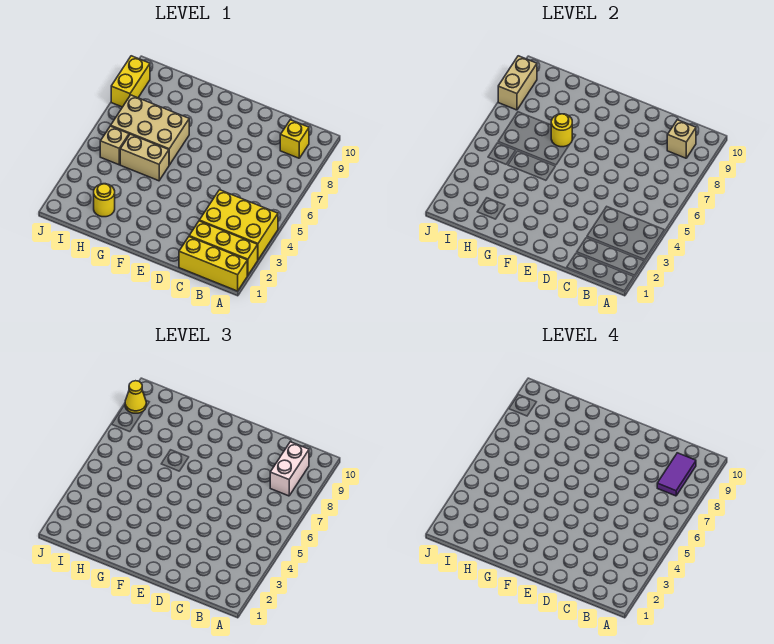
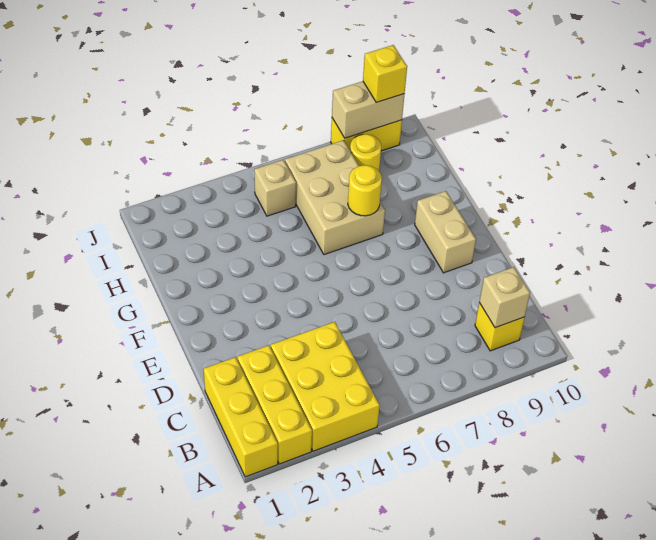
white 1x2 brick [270,442,309,496] -> none
purple 1x2 tile [657,453,696,496] -> none
tan 1x2 brick [120,134,169,181] -> tan 1x2 brick moved to [415,191,476,273]
yellow 1x1 round brick [94,184,115,217] -> yellow 1x1 round brick moved to [350,134,381,171]
yellow 1x1 cone [125,381,146,413] -> yellow 1x1 brick [363,45,407,102]

